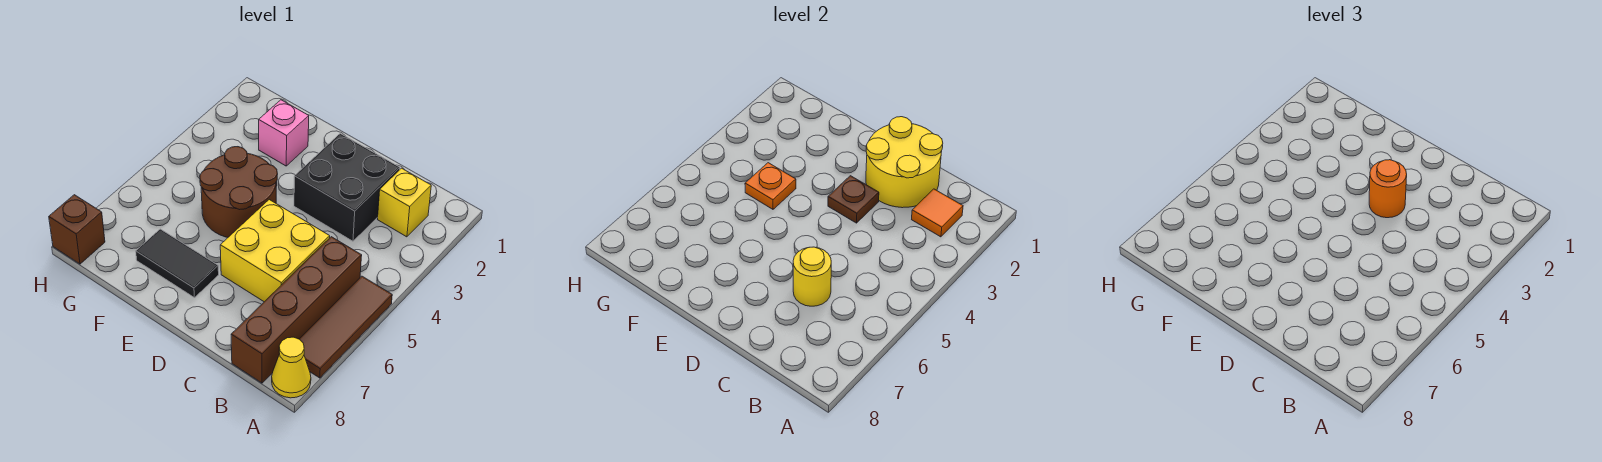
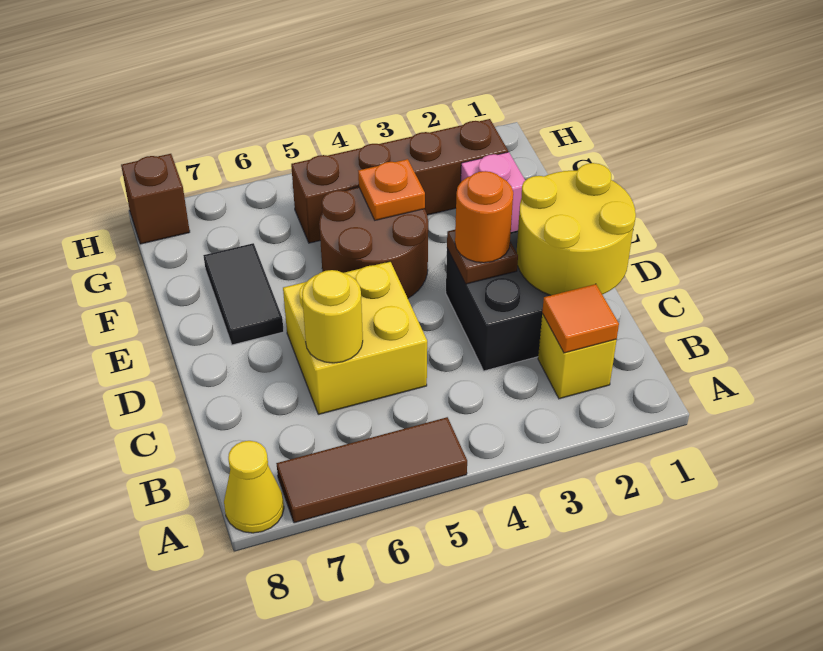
brown 1x4 brick [231,237,362,383] -> brown 1x4 brick moved to [291,119,508,243]

